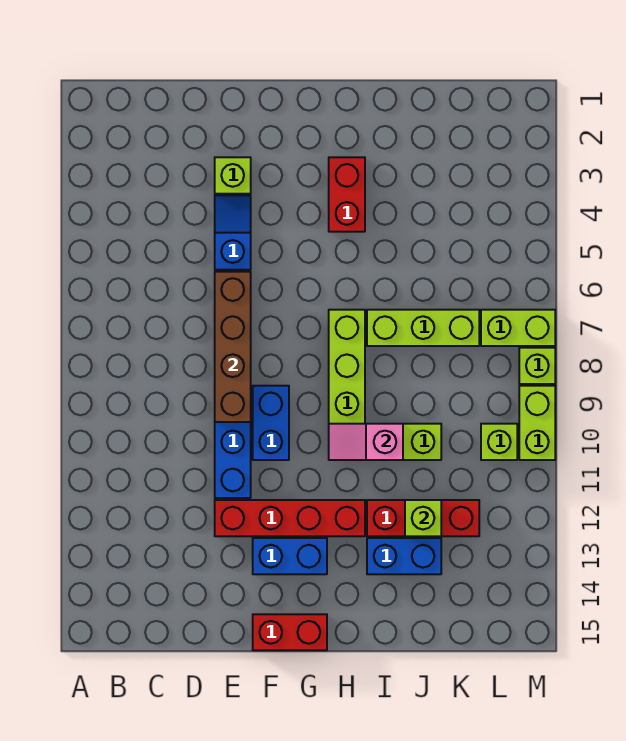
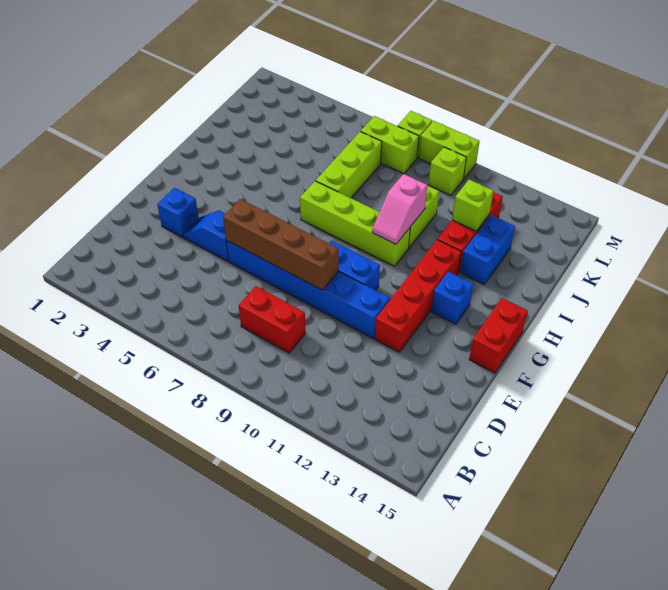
lime 1x1 brick [215,157,251,194] -> blue 1x1 brick [157,188,199,237]
blue 1x2 brick [253,538,327,574] -> blue 1x1 brick [431,272,473,324]
red 1x2 brick [329,157,365,232] -> red 1x2 brick moved to [239,286,306,353]
lime 1x2 brick [481,310,555,346] -> lime 1x2 brick turned to [361,116,419,174]

